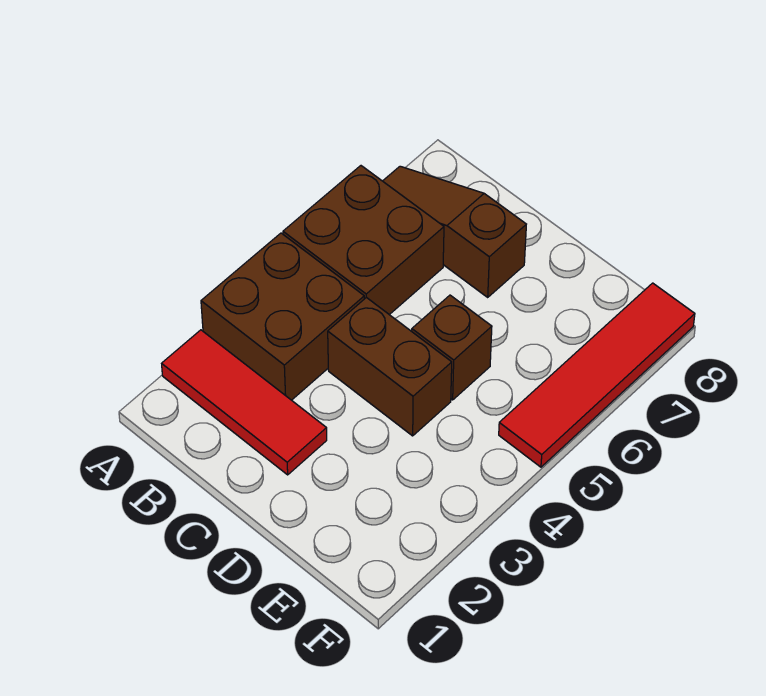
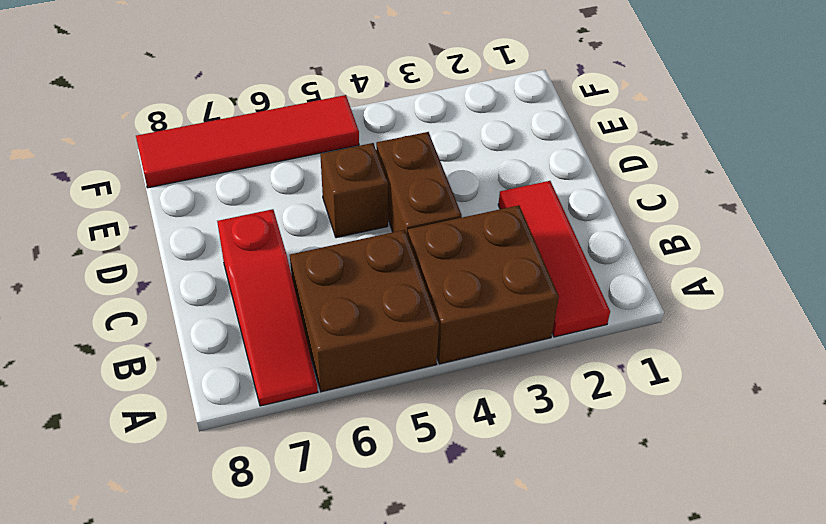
brown 1x3 slope [383,166,526,297] -> red 1x3 slope [217,209,318,406]

